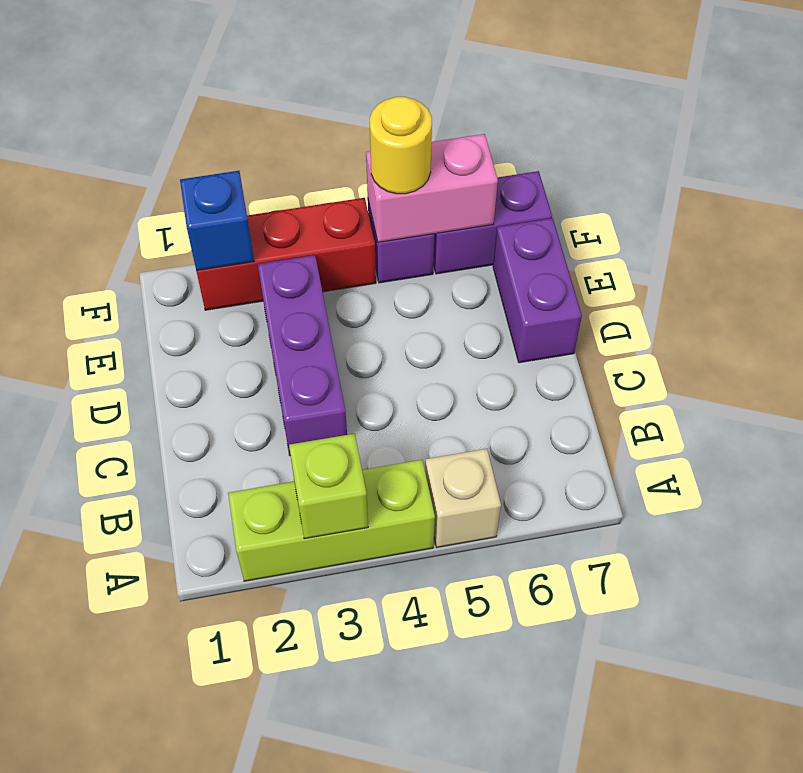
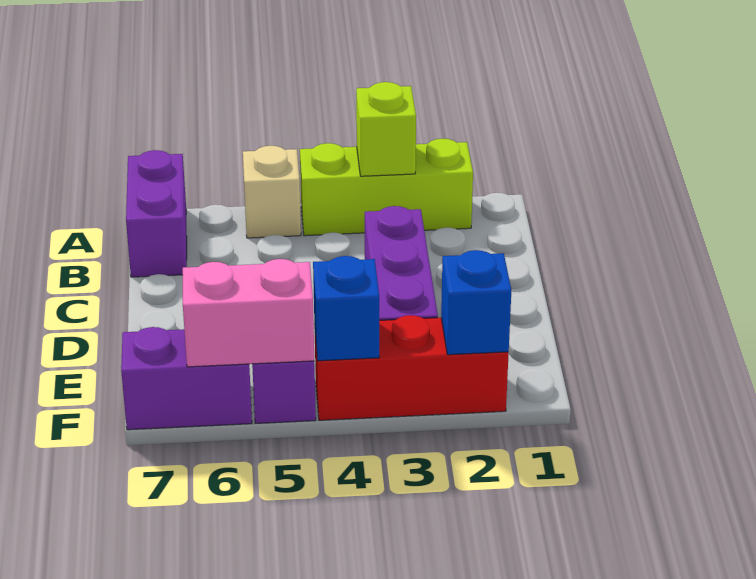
purple 1x2 brick [493,218,582,363] -> purple 1x2 brick moved to [126,150,187,277]
none -> blue 1x1 brick [313,256,379,361]
yellow 1x1 round brick [370,97,432,194] -> none

